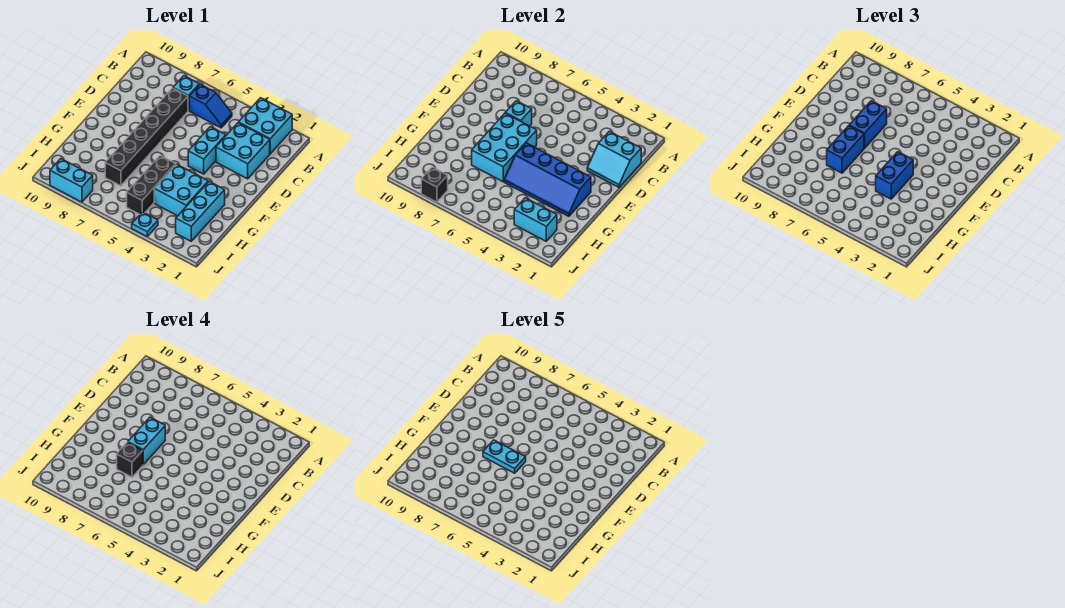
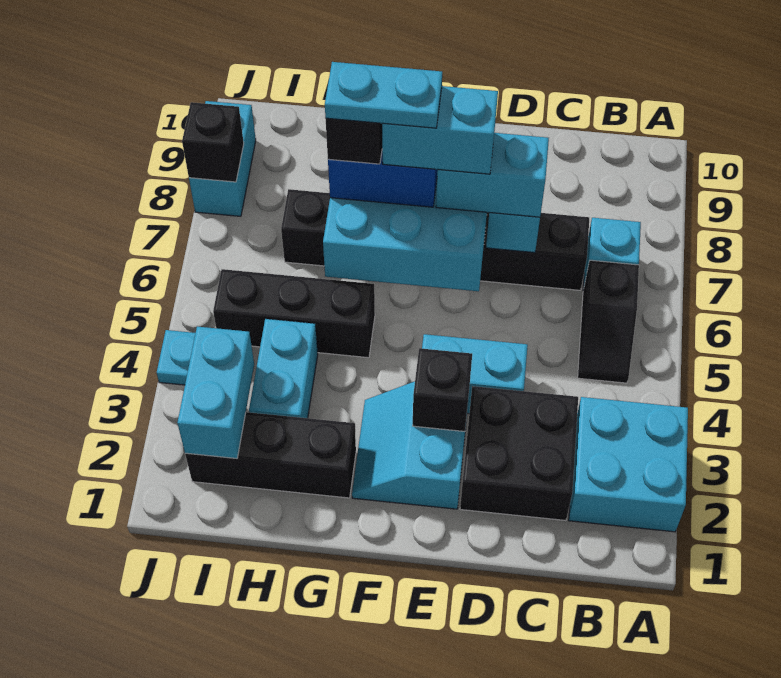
blue 1x2 slope [189,84,232,128] -> black 1x2 slope [578,260,639,383]
cyan 2x2 slope [587,131,641,187] -> cyan 2x2 slope moved to [352,381,468,509]
cyan 2x2 brick [216,123,270,179] -> black 2x2 brick [460,386,578,520]
blue 1x2 brick [849,101,887,148] -> cyan 1x2 brick [436,133,549,217]
none -> black 1x1 brick [413,348,472,431]
blue 2x4 slope [504,143,591,216] -> none
blue 1x2 brick [876,152,913,199] -> none
cyan 1x2 plate [483,440,526,473] -> cyan 1x2 plate turned to [325,62,442,128]
cyan 1x3 brick [176,181,225,241] -> black 1x3 brick [185,412,356,498]
cyan 2x2 brick [154,164,208,216] -> cyan 1x2 brick [249,319,318,418]

